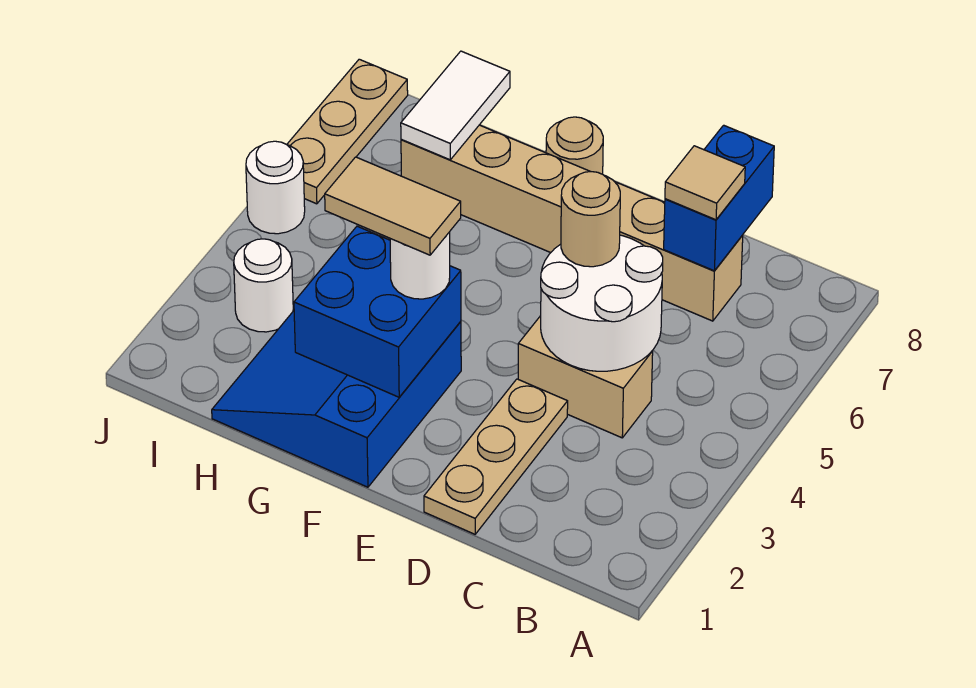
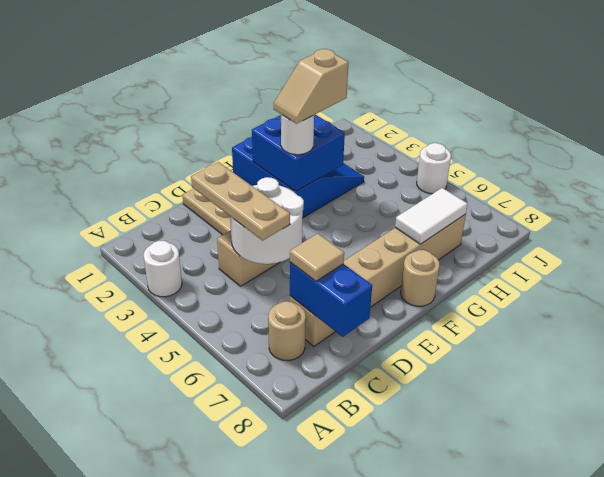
tan 1x1 round brick [561,172,620,267] -> tan 1x1 round brick moved to [268,301,306,361]
tan 1x2 tile [325,157,461,255] -> tan 1x2 slope [274,49,349,124]
white 1x2 tile [401,51,510,160] -> white 1x2 tile turned to [395,188,468,244]
white 1x1 round brick [234,239,293,332] -> white 1x1 round brick moved to [143,241,182,297]
tan 1x3 plate [287,59,408,204] -> tan 1x3 plate moved to [191,162,290,241]

